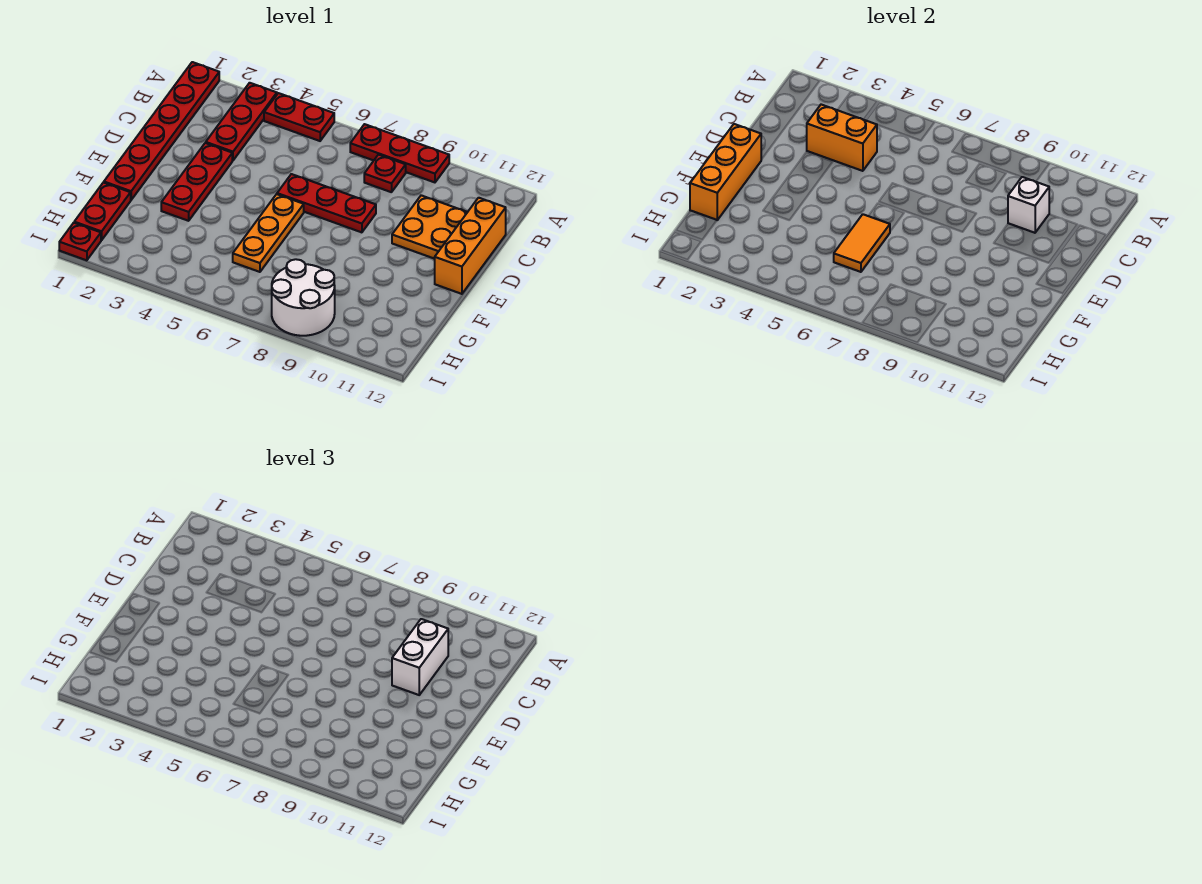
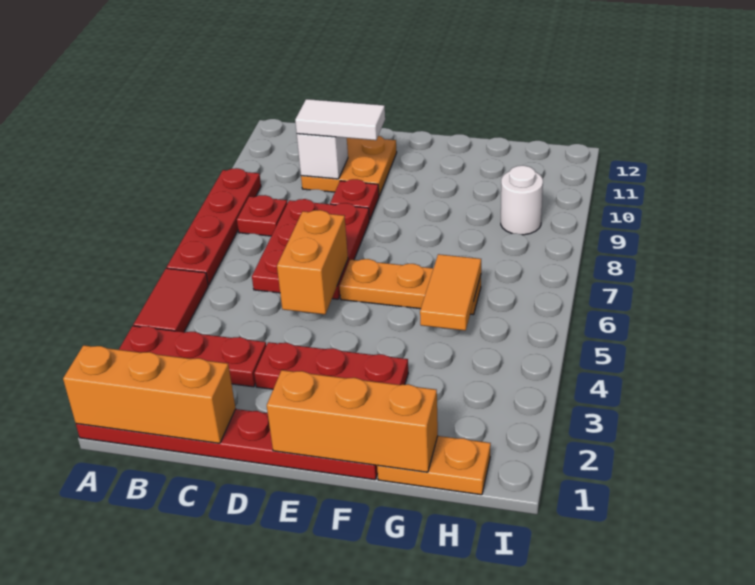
red 1x2 plate [264,93,334,141] -> red 1x2 tile [133,268,208,332]
red 1x3 plate [350,124,449,182] -> red 1x4 plate [167,168,261,285]
orange 1x2 brick [807,105,877,171] -> orange 1x2 brick moved to [277,210,348,314]
white 1x2 brick [392,619,448,695] -> white 1x2 tile [295,99,385,140]
orange 1x3 brick [435,198,506,294] -> orange 1x3 brick moved to [63,345,236,443]
red 1x3 plate [277,174,376,232] -> red 2x3 plate [252,199,369,299]
orange 1x2 tile [834,214,890,272] -> orange 1x2 tile turned to [420,254,481,331]
red 1x2 plate [74,183,131,240] -> orange 1x2 plate [377,436,491,495]
white 2x2 round brick [272,259,335,336] -> white 1x1 round brick [501,166,543,235]
red 1x1 plate [59,223,101,260] -> red 1x1 plate moved to [330,179,379,220]

